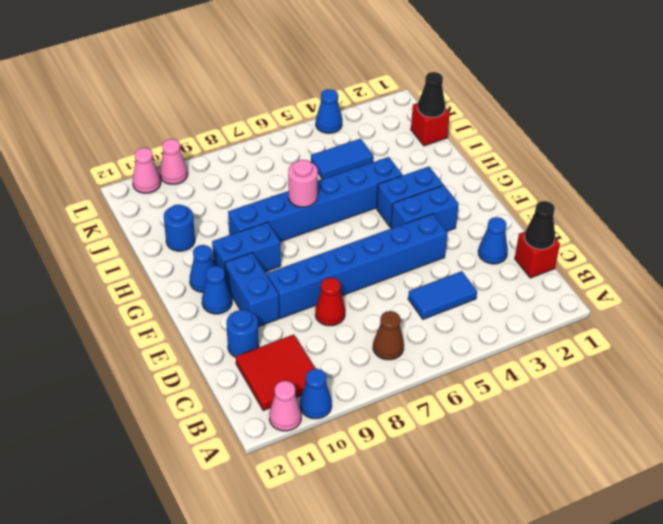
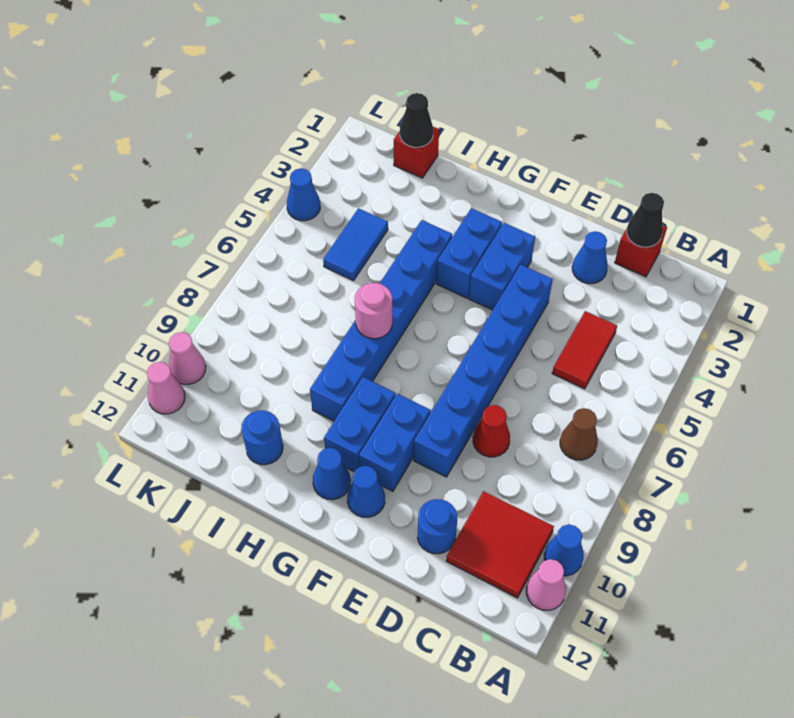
blue 1x2 tile [408,271,477,319] -> red 1x2 tile [552,311,617,389]
blue 1x2 brick [225,253,279,327] -> blue 1x2 brick turned to [359,394,430,491]

